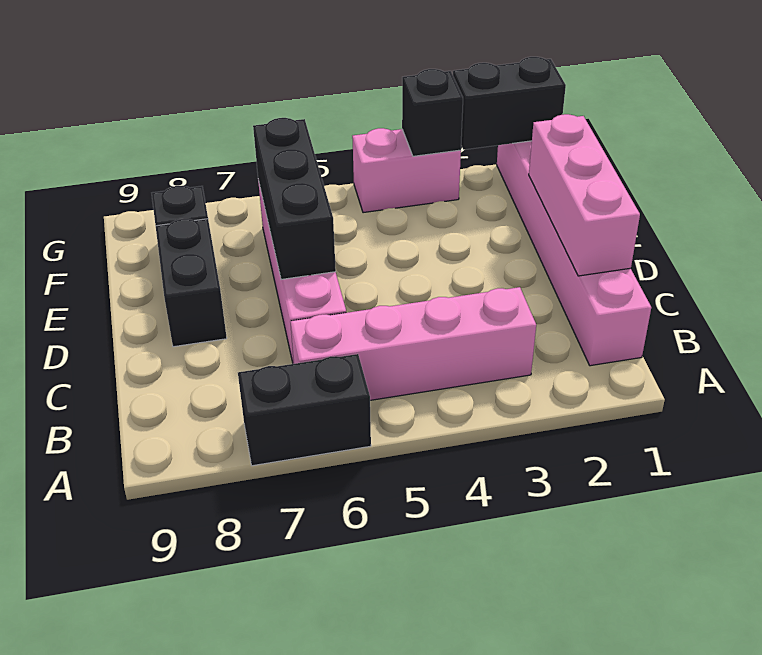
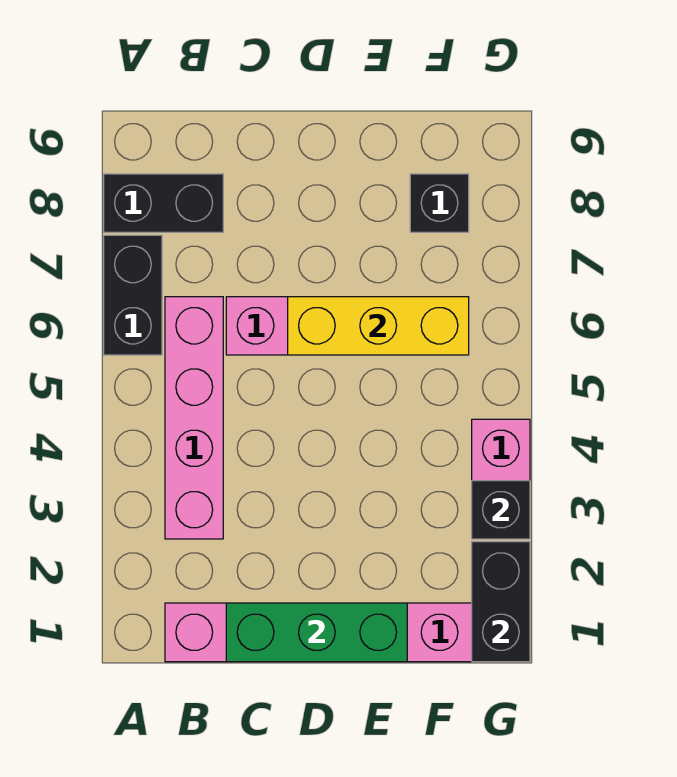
pink 1x3 brick [529,114,640,276] -> green 1x3 brick [226,603,407,662]
black 1x3 brick [253,118,336,279] -> yellow 1x3 brick [288,297,469,355]
black 1x2 brick [156,219,227,347] -> black 1x2 brick moved to [104,174,223,232]

